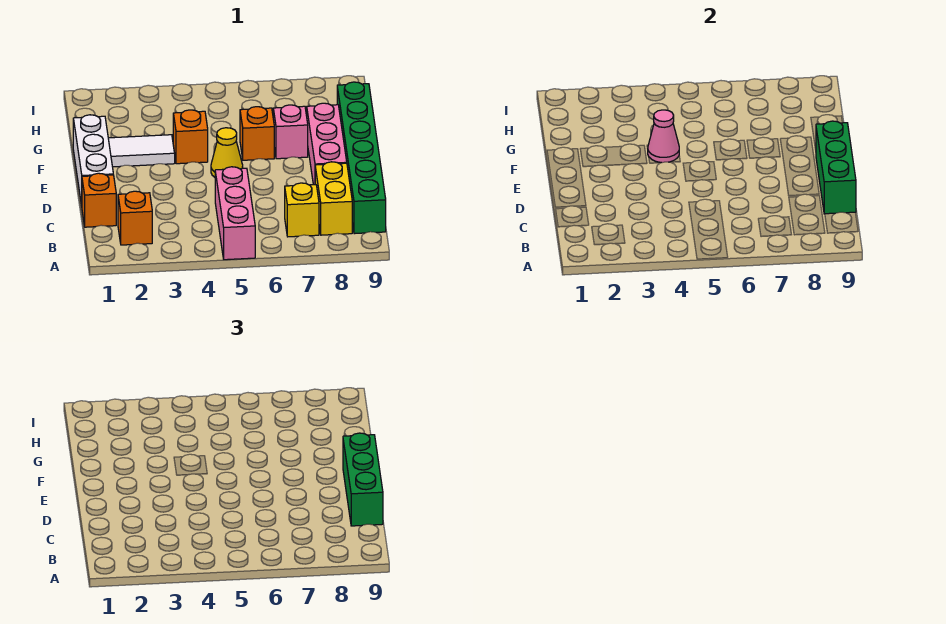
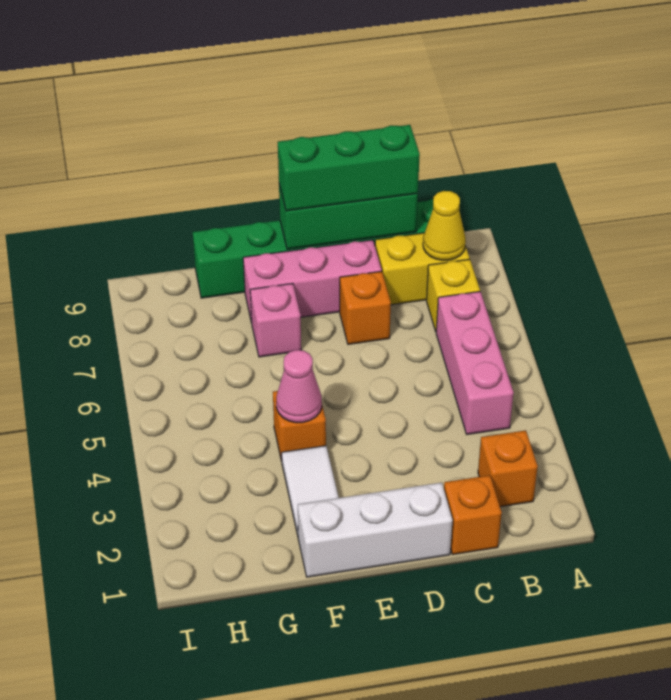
pink 1x3 brick [215,167,255,260] -> pink 1x3 brick turned to [436,292,514,434]
yellow 1x1 cone [211,128,243,177] -> yellow 1x1 cone moved to [423,191,466,260]
orange 1x1 brick [240,107,274,160] -> orange 1x1 brick moved to [340,271,391,344]

